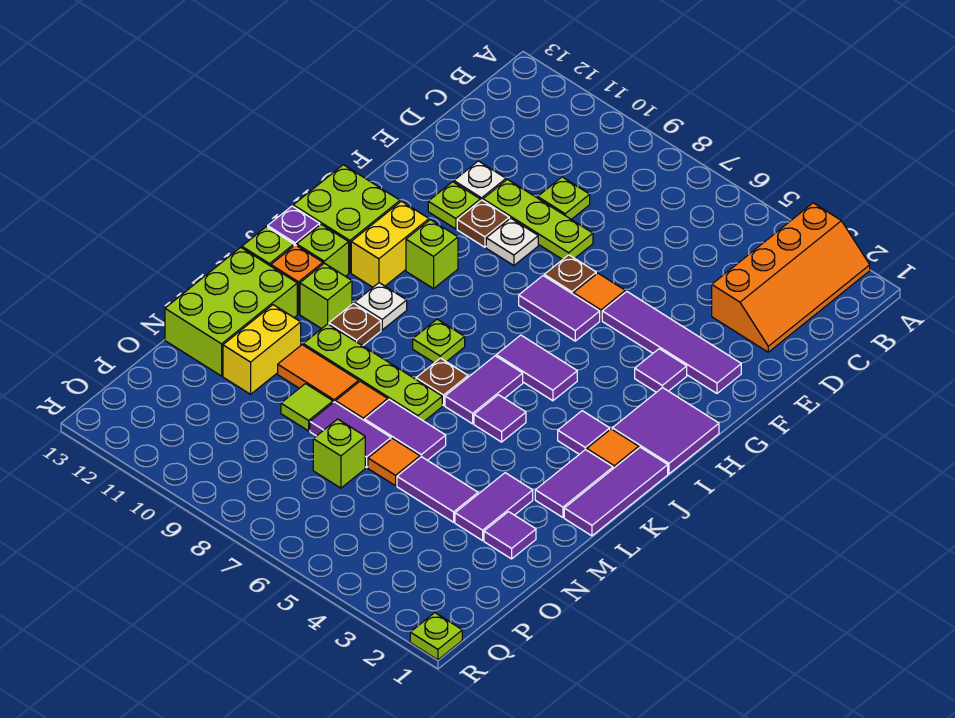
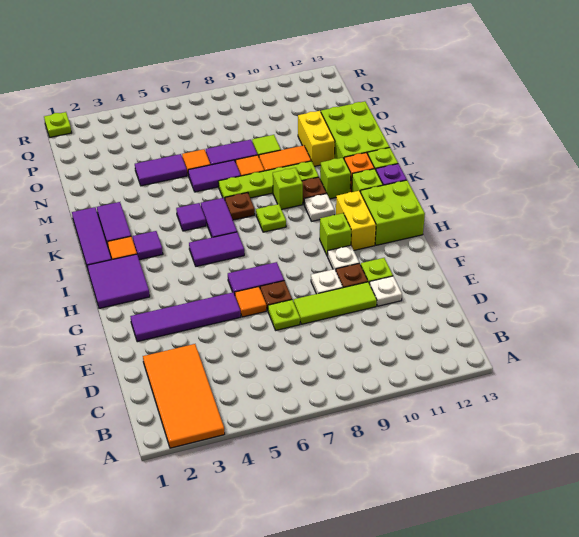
orange 2x4 slope [712,203,870,352] -> orange 2x4 tile [143,344,225,448]
lime 1x1 plate [538,177,590,219] -> lime 1x1 plate moved to [268,300,300,330]
lime 1x3 plate [483,179,593,260] -> lime 1x3 tile [294,282,377,324]
purple 1x1 tile [635,349,687,392] -> none
none -> white 1x1 plate [327,245,359,270]
purple 1x2 tile [455,473,533,541] -> none
purple 1x1 tile [484,512,536,559] -> none
lime 1x1 brick [313,419,365,488] -> lime 1x1 brick moved to [273,168,303,209]

